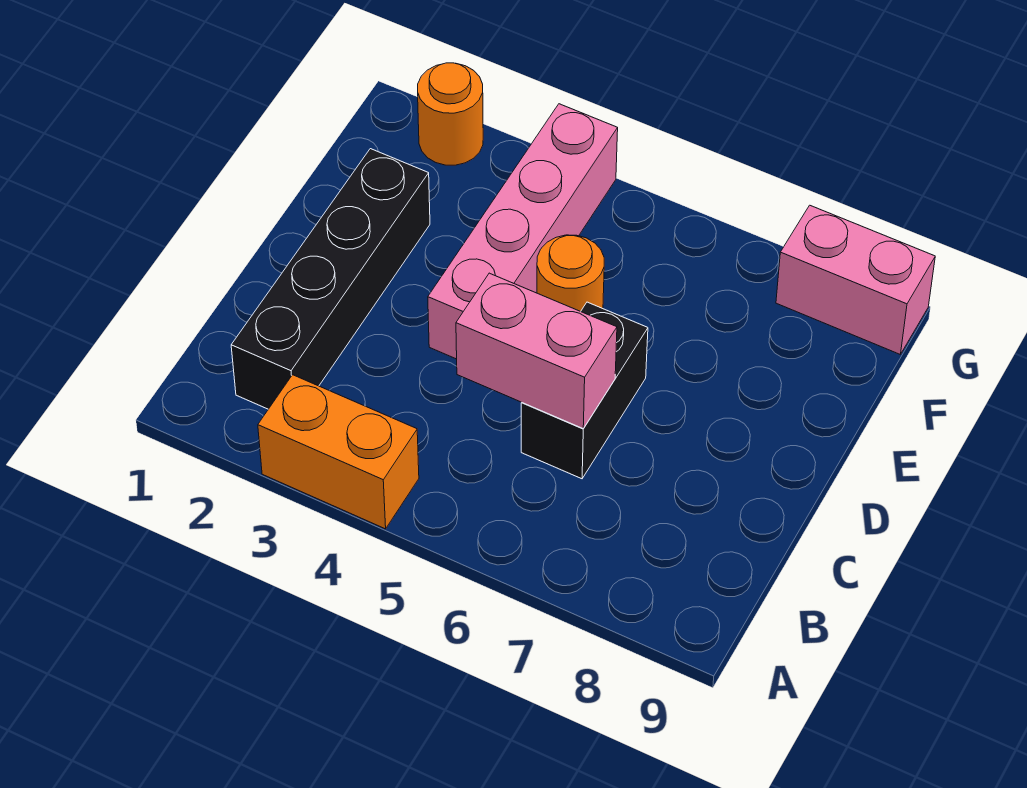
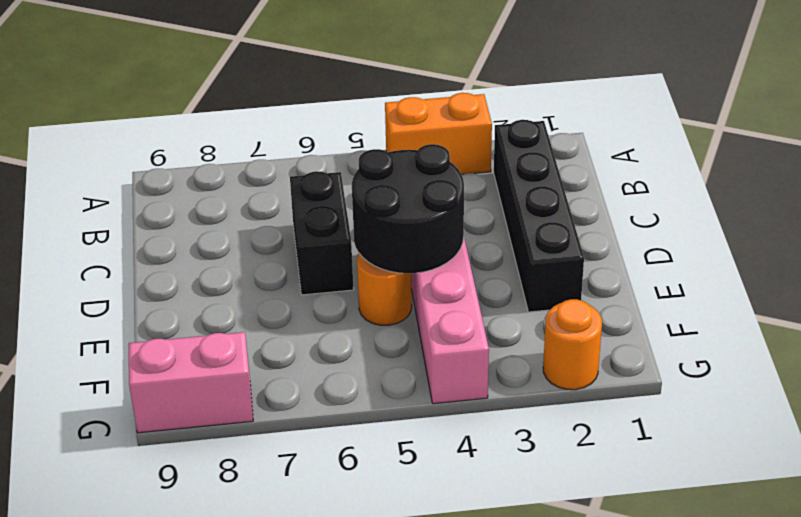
pink 1x2 brick [456,273,617,428] -> none
none -> black 2x2 round brick [352,144,464,273]

